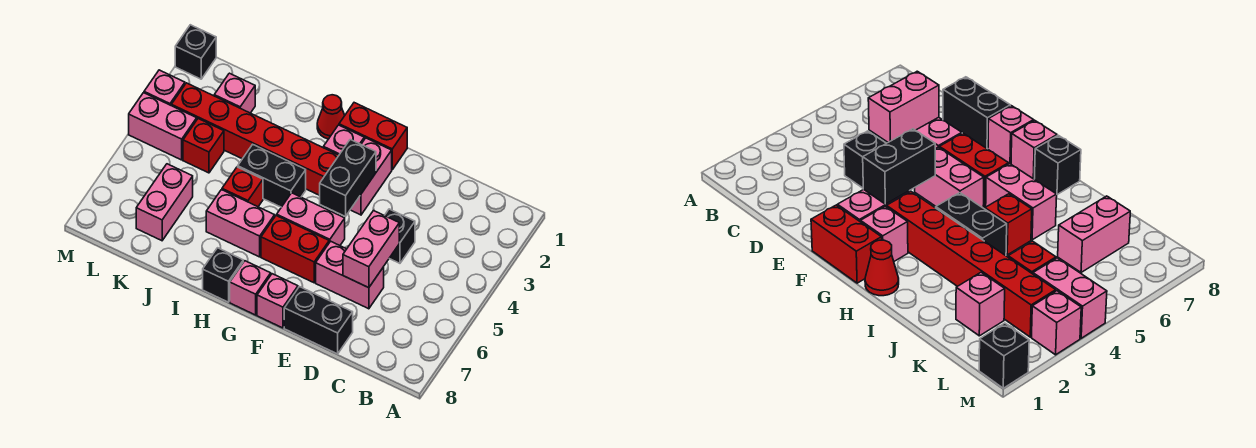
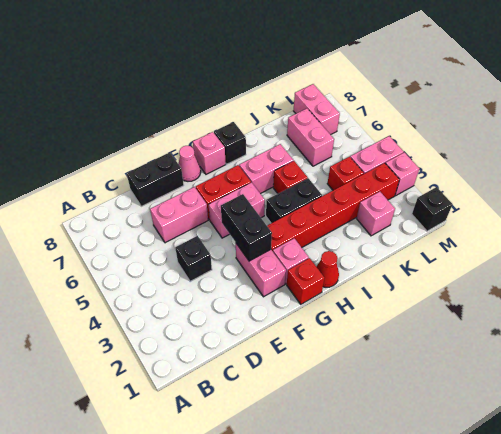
pink 1x2 brick [343,210,399,288] -> pink 1x2 brick moved to [294,84,340,135]
red 1x2 brick [339,103,407,170] -> red 1x1 brick [287,258,324,304]
pink 1x1 brick [257,274,298,328] -> pink 1x1 cone [179,146,201,181]

